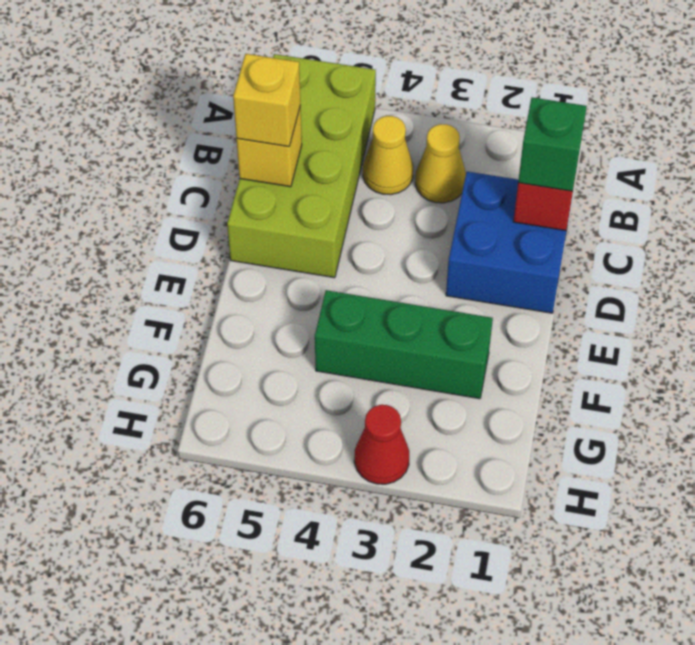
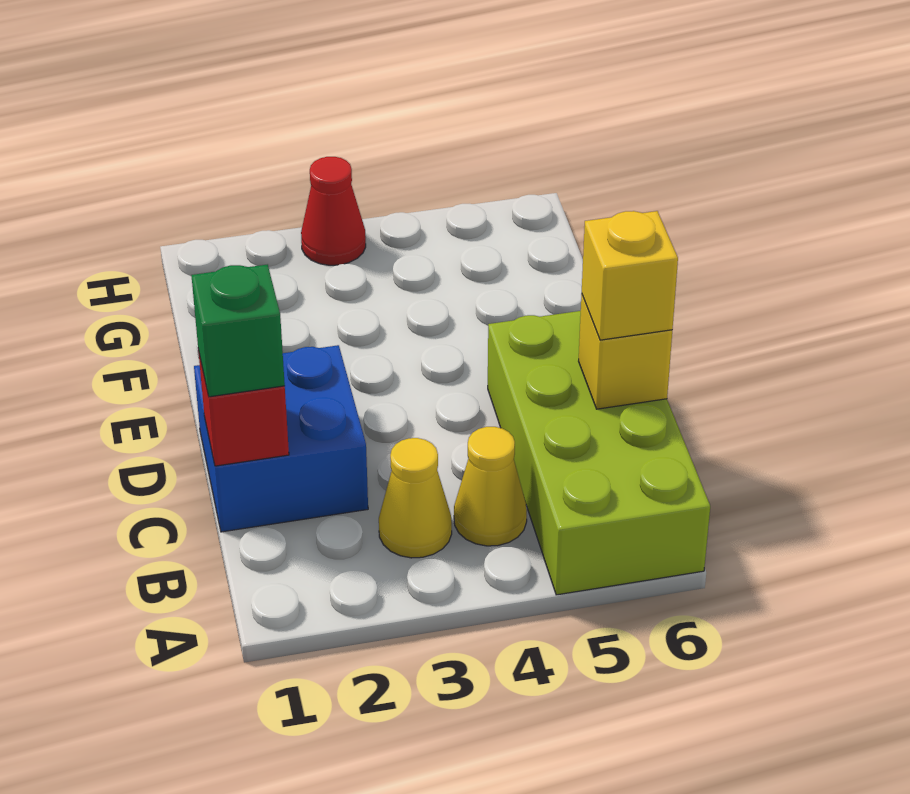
green 1x3 brick [315,290,493,399] -> none

